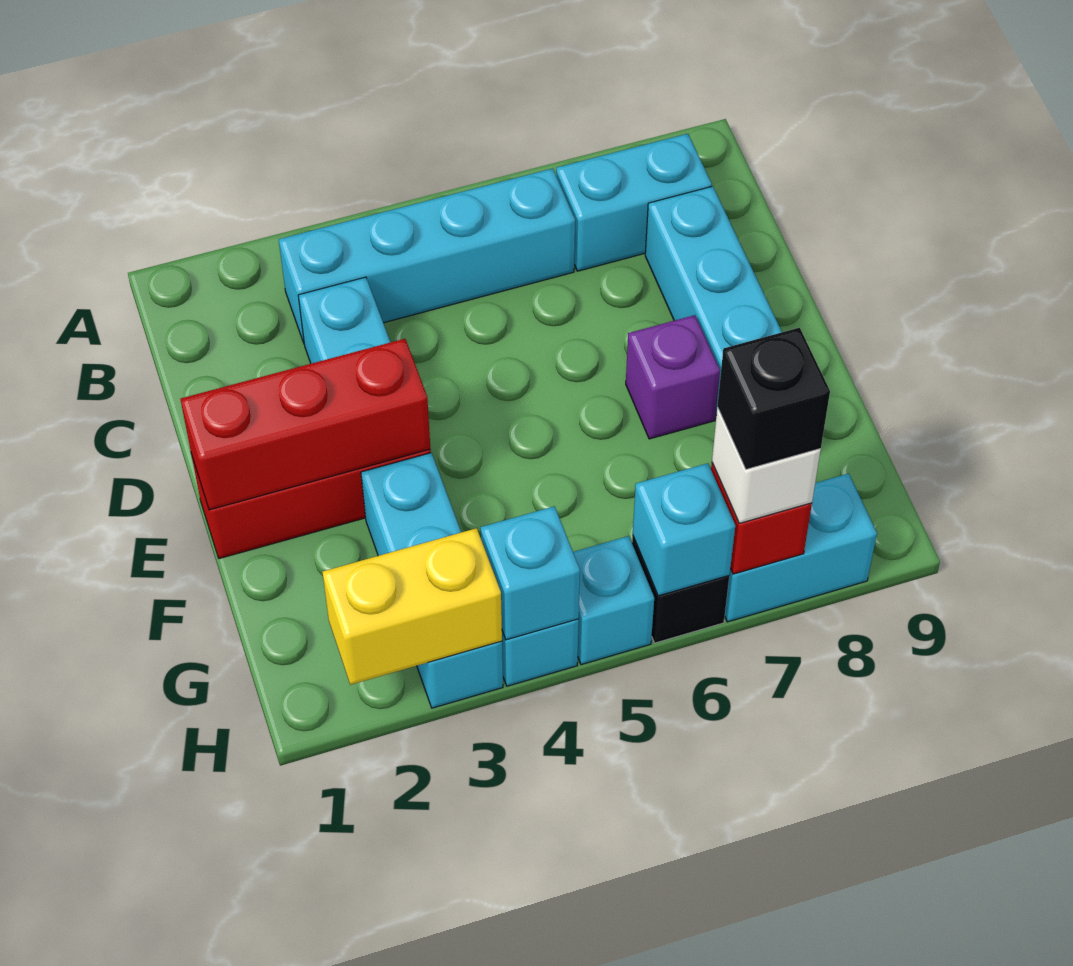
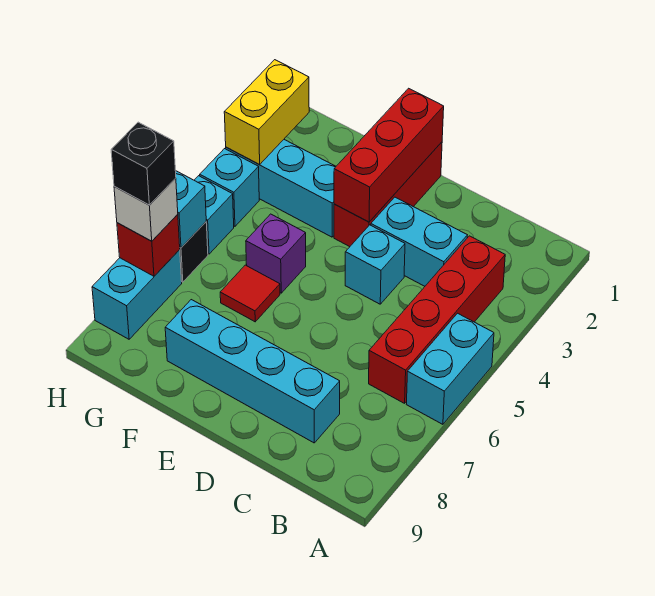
cyan 1x4 brick [279,168,575,343] -> red 1x4 brick [369,236,505,403]
cyan 1x2 brick [556,134,712,271] -> cyan 1x2 brick moved to [406,313,494,424]
purple 1x1 brick [626,315,720,439] -> purple 1x1 brick moved to [246,214,306,293]
none -> red 1x1 tile [220,265,280,322]
cyan 1x1 brick [481,506,580,640] -> cyan 1x1 brick moved to [345,225,405,304]

